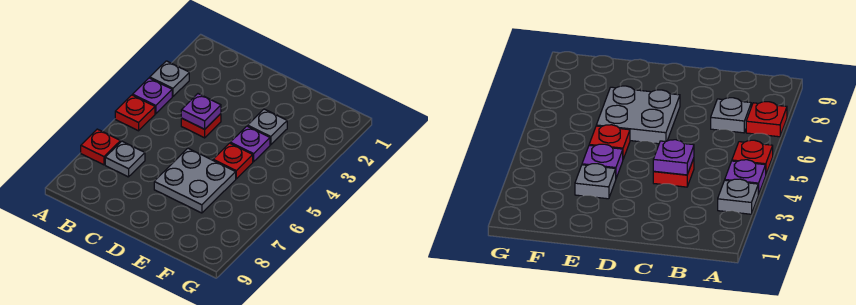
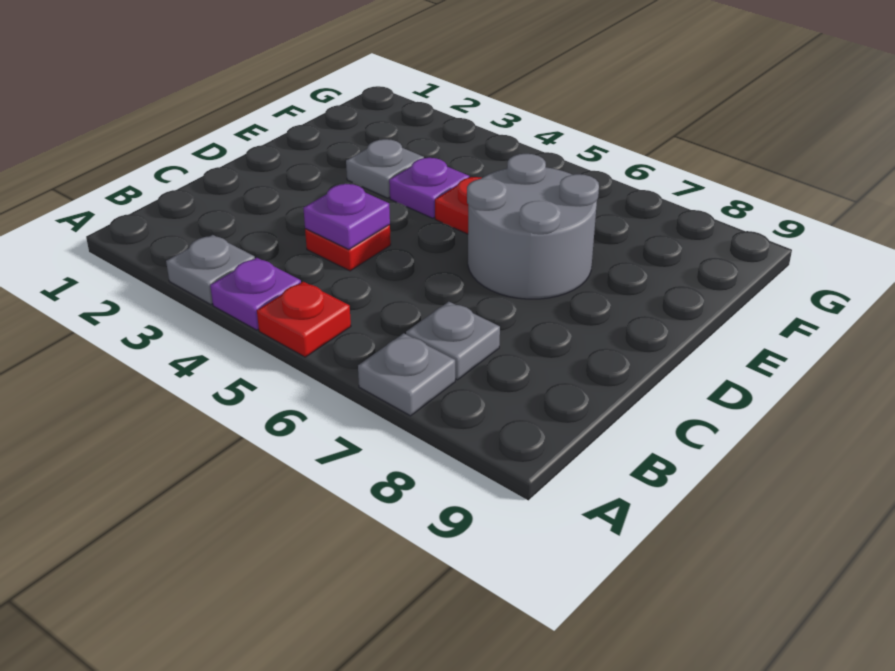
red 1x1 plate [81,129,121,165] -> grey 1x1 plate [358,333,455,416]
grey 2x2 plate [154,148,236,213] -> grey 2x2 round brick [467,154,599,299]

